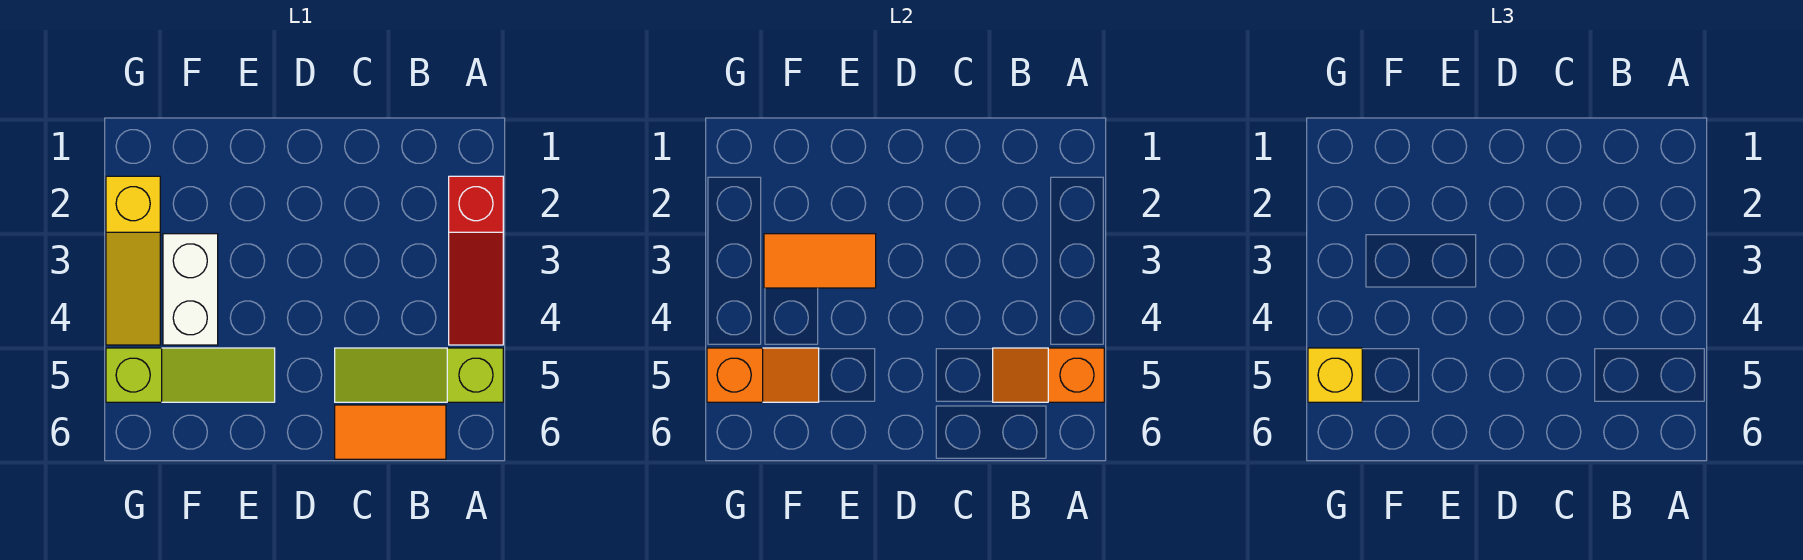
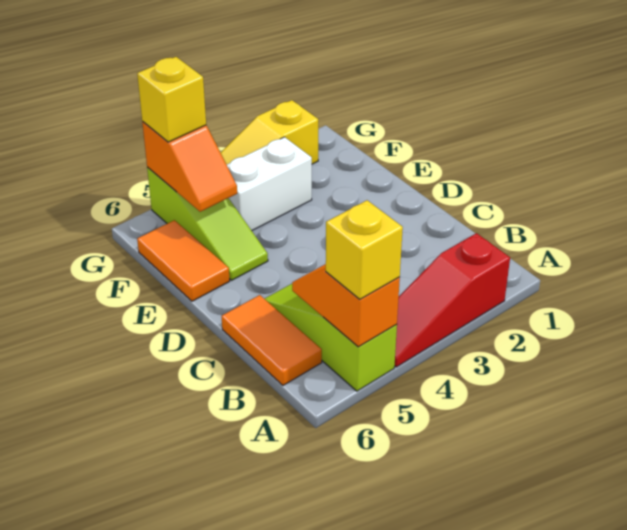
none -> yellow 1x1 brick [326,200,403,299]
orange 1x2 tile [764,234,876,288] -> orange 1x2 tile moved to [137,220,230,301]

